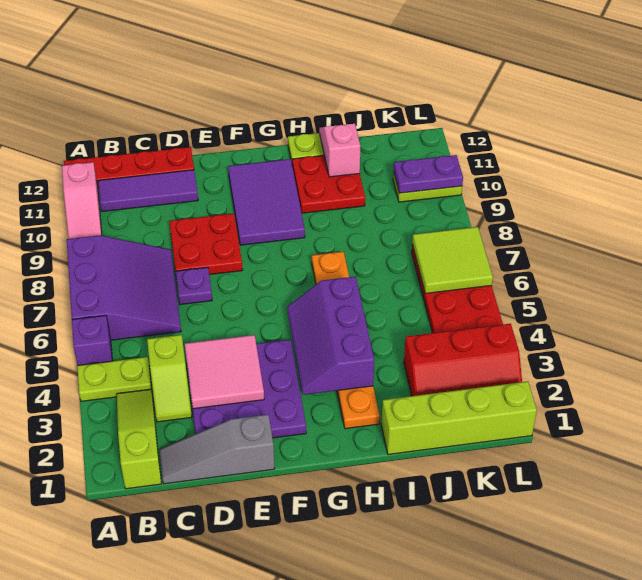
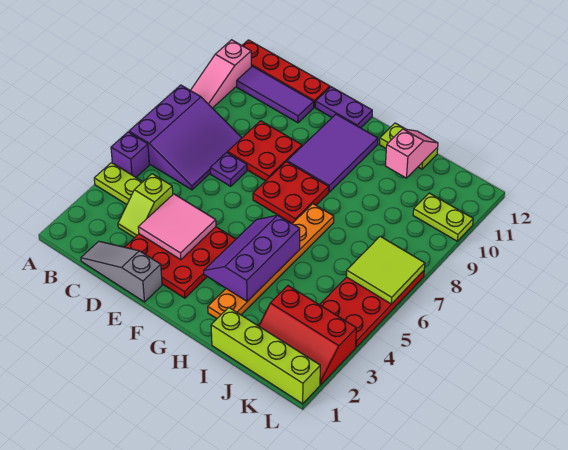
lime 1x3 slope [117,389,161,489] -> none
purple 3x3 plate [191,340,306,438] -> red 3x3 plate [125,227,236,298]
red 2x2 plate [292,155,365,213] -> red 2x2 plate moved to [253,162,329,223]
purple 1x2 plate [394,155,463,193] -> purple 1x2 plate moved to [315,87,372,128]

